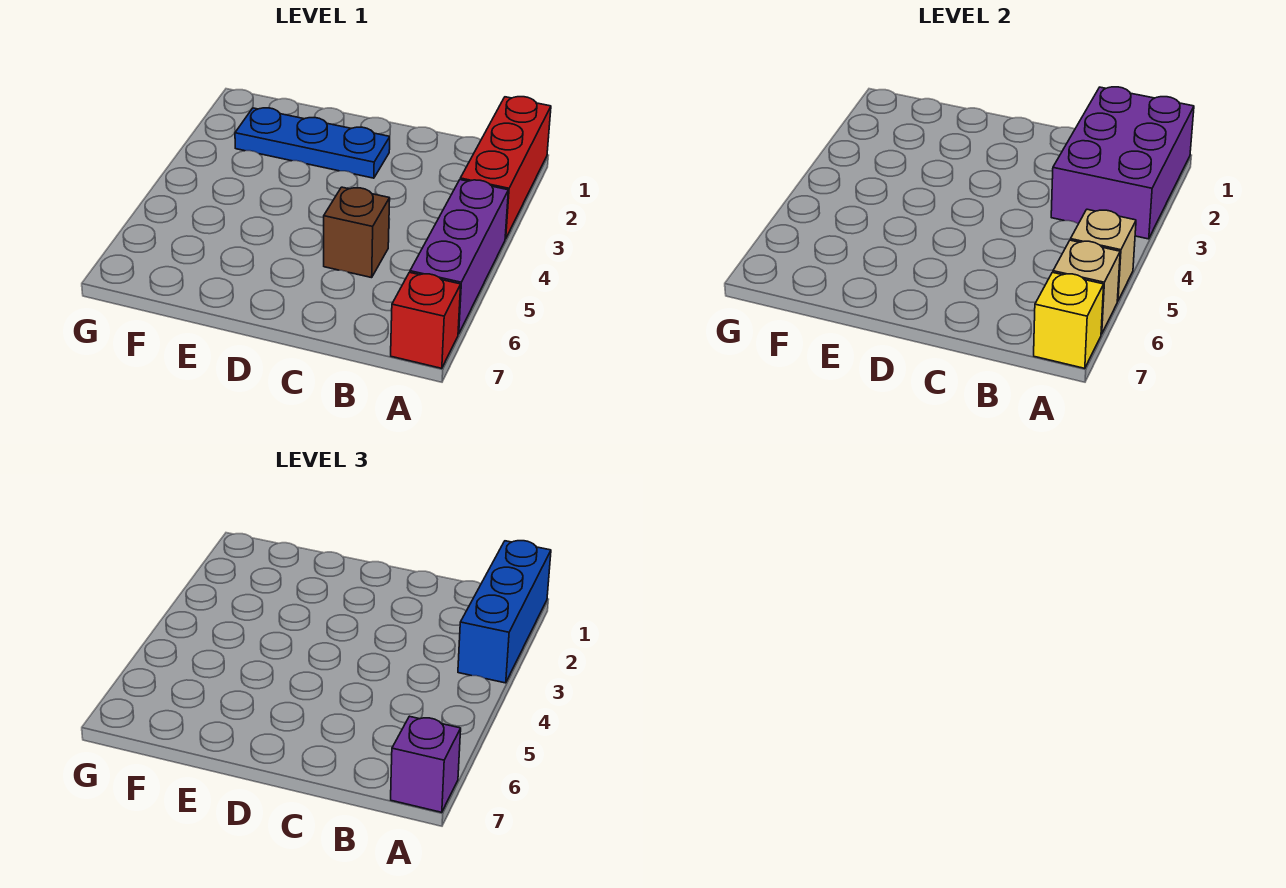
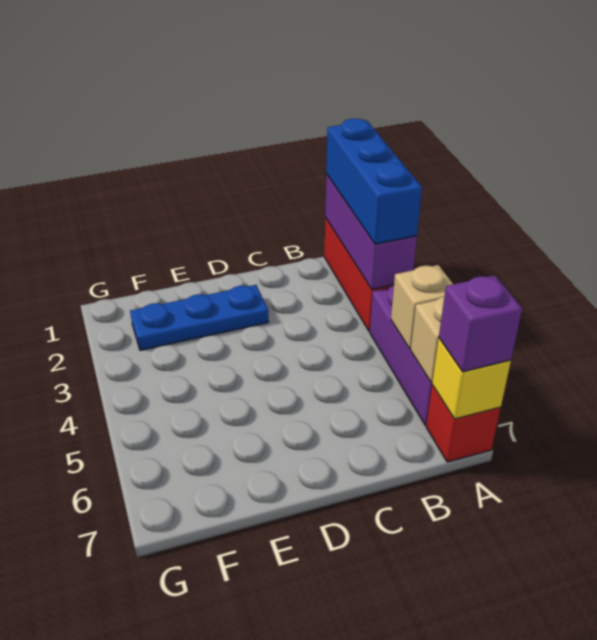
purple 2x3 brick [1051,87,1194,239] -> purple 1x3 brick [325,174,417,290]
brown 1x1 brick [324,187,390,278] -> none

